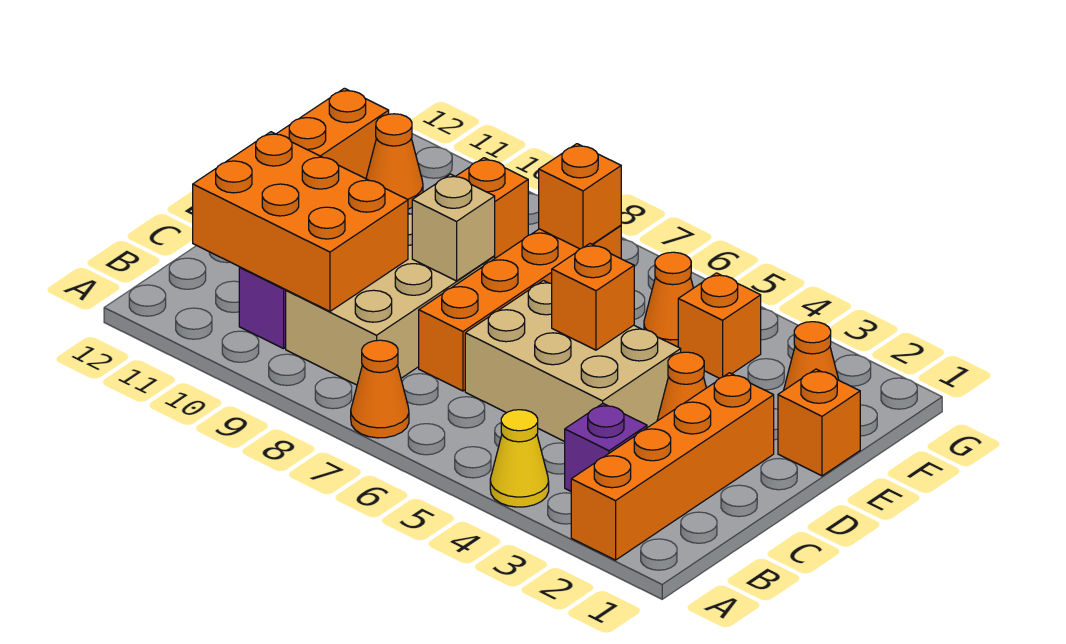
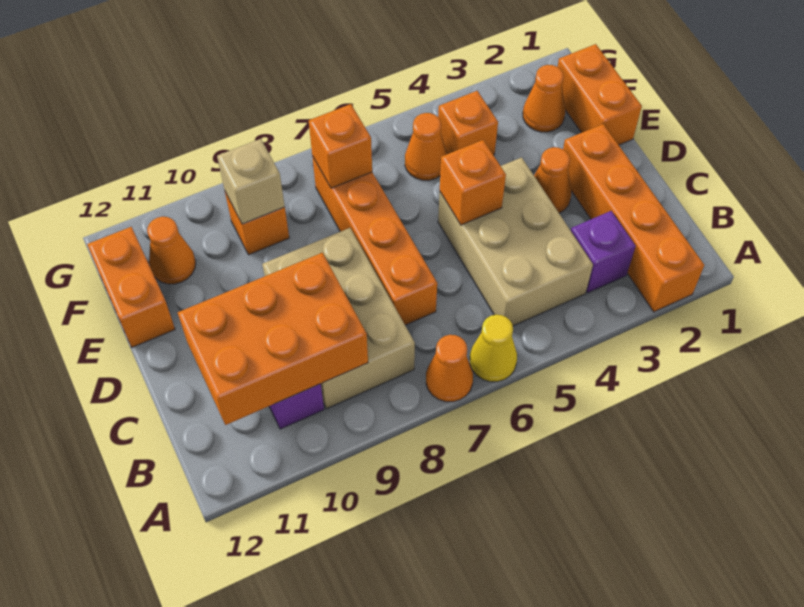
yellow 1x1 cone [490,410,549,507] -> yellow 1x1 cone moved to [470,315,517,382]
tan 2x3 brick [465,281,681,442] -> tan 2x3 brick turned to [438,157,593,326]
tan 1x1 brick [412,174,495,281] -> tan 1x1 brick moved to [217,139,285,224]
orange 1x1 brick [778,369,860,476] -> orange 1x2 brick [558,44,642,145]

